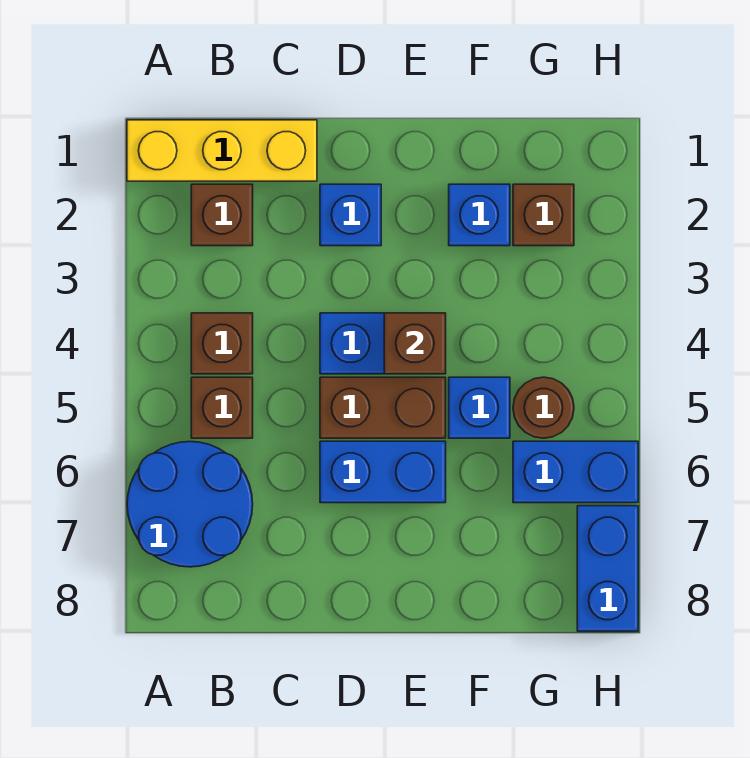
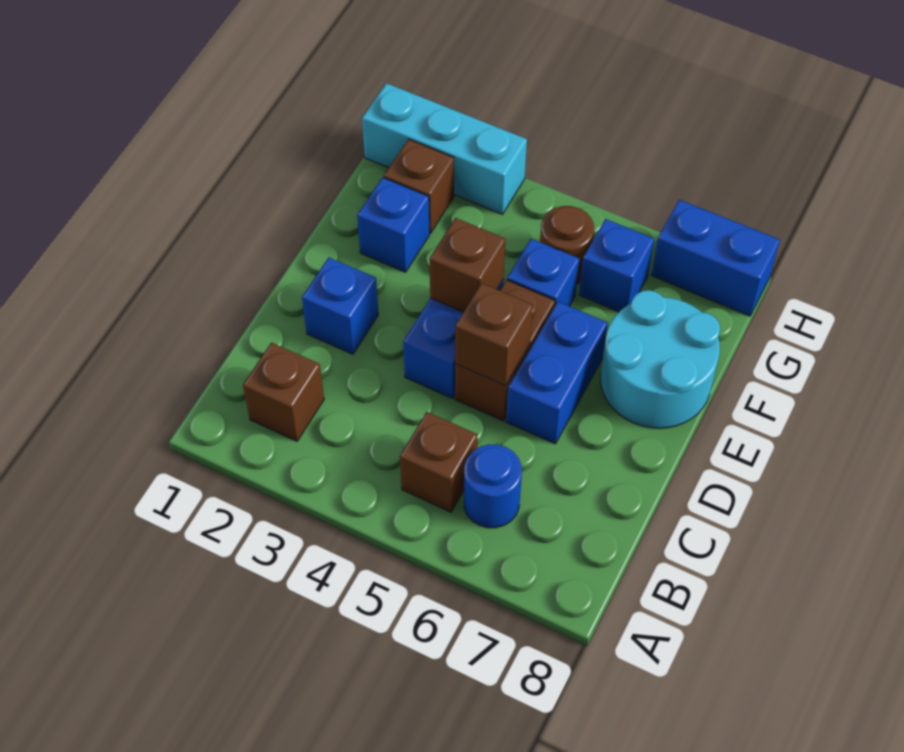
yellow 1x3 brick [127,120,317,181] -> none
blue 2x2 round brick [127,442,253,567] -> blue 1x1 round brick [464,444,522,528]
brown 1x1 brick [191,313,253,374] -> brown 1x1 brick moved to [455,283,533,386]
none -> cyan 2x2 round brick [601,290,720,428]
blue 1x2 brick [513,441,638,503] -> blue 1x1 brick [579,219,654,312]
none -> cyan 1x3 brick [362,83,527,214]

